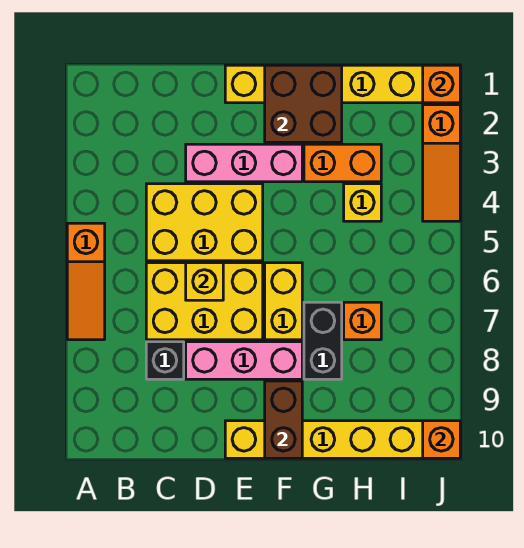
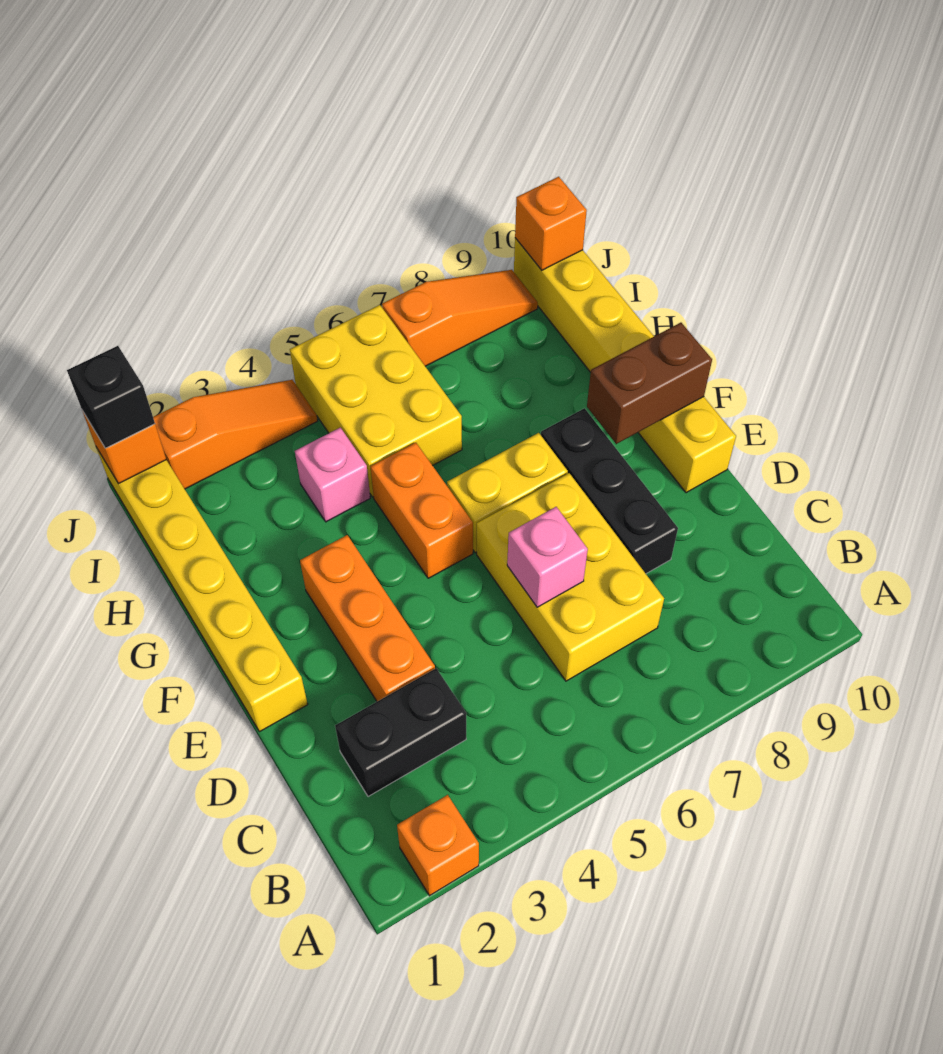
orange 1x3 slope [67,223,105,340] -> orange 1x3 slope moved to [382,270,538,366]
yellow 2x3 brick [146,184,263,261] -> yellow 2x3 brick moved to [290,305,462,497]
black 1x1 brick [146,342,184,379] -> black 1x1 brick moved to [67,346,155,448]
pink 1x3 brick [186,144,302,182] -> orange 1x3 brick [300,535,435,701]
yellow 1x1 brick [186,263,223,300] -> pink 1x1 brick [507,507,588,607]
pink 1x3 brick [186,342,302,379] -> black 1x3 brick [541,408,678,574]
brown 2x2 brick [265,65,342,142] -> none
orange 1x2 brick [304,144,381,182] -> orange 1x2 brick moved to [371,443,473,578]
black 1x2 brick [304,302,342,379] -> black 1x2 brick moved to [335,668,466,797]
yellow 1x1 brick [344,184,381,221] -> pink 1x1 brick [295,427,370,522]
orange 1x1 brick [344,302,381,340] -> orange 1x1 brick moved to [397,795,479,896]

